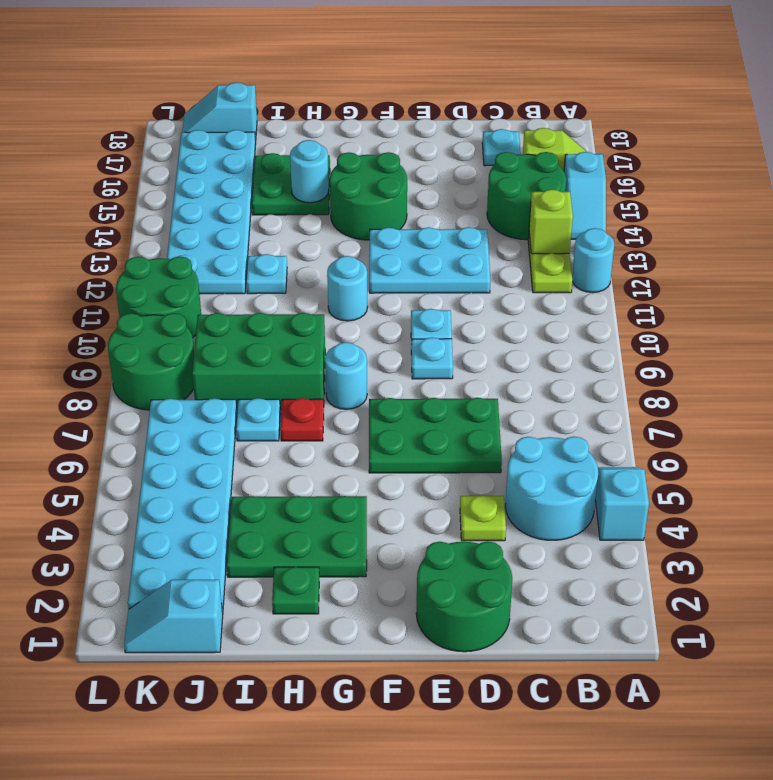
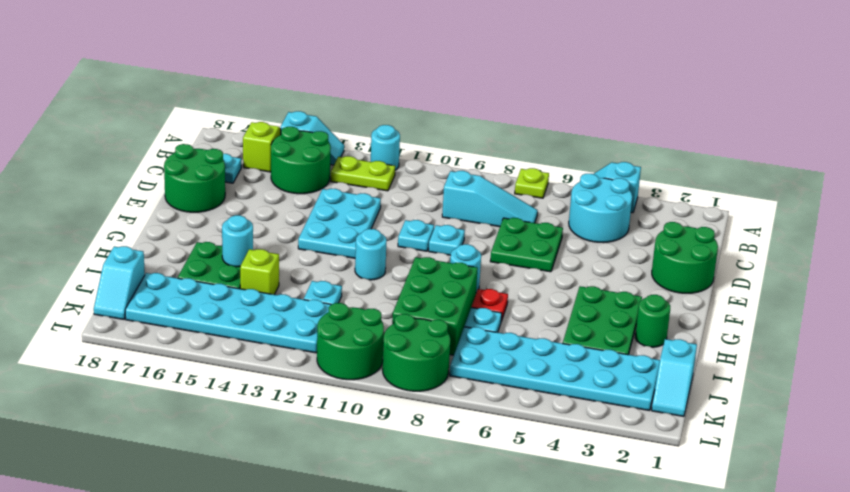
lime 1x1 brick [529,190,573,254] -> lime 1x1 brick moved to [240,249,279,295]
none -> cyan 1x3 slope [442,171,538,227]
lime 1x1 plate [460,496,506,541] -> lime 1x1 plate moved to [515,168,549,198]
green 2x3 plate [369,398,502,473] -> green 2x2 plate [490,218,563,272]
green 2x2 round brick [330,152,407,240] -> green 2x2 round brick moved to [164,144,225,212]
green 1x1 plate [272,567,319,614] -> green 1x1 round brick [635,295,670,347]

